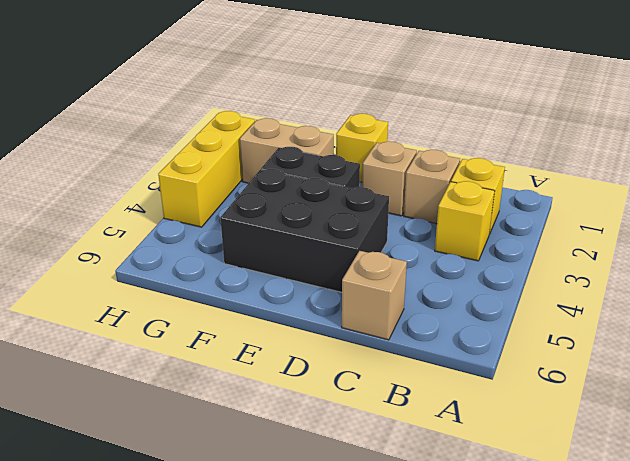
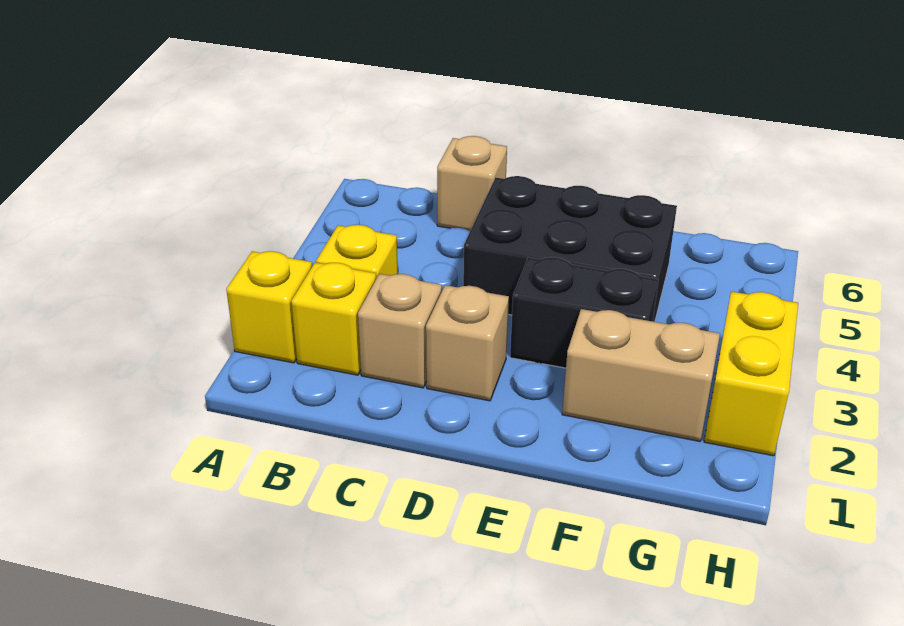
yellow 1x1 brick [336,114,388,182] -> yellow 1x1 brick moved to [226,251,312,363]
yellow 1x3 brick [158,111,255,227] -> yellow 1x2 brick [704,291,798,456]

